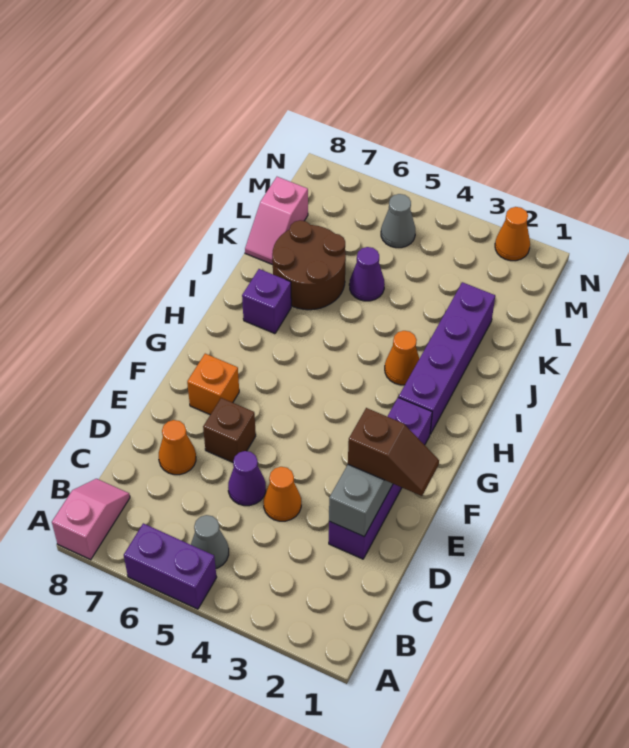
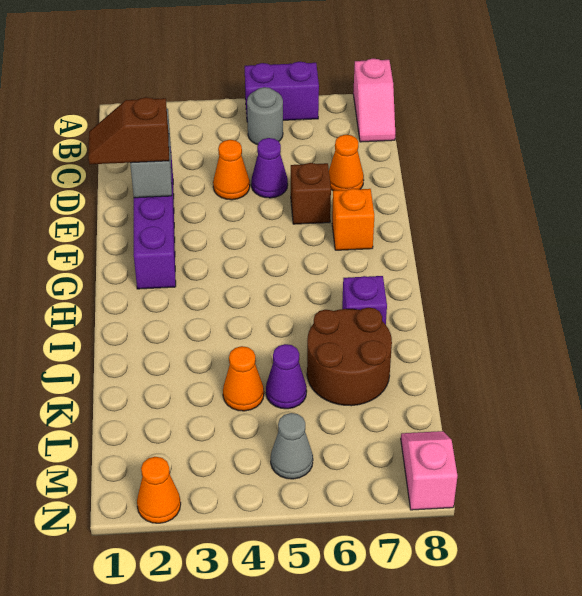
grey 1x1 cone [191,515,229,569] -> grey 1x1 round brick [247,87,283,145]
purple 1x4 brick [399,282,495,434] -> none
orange 1x1 cone [385,331,419,385] -> orange 1x1 cone moved to [223,346,264,411]
pink 1x2 slope [245,177,308,265] -> pink 1x2 slope moved to [401,431,458,510]

